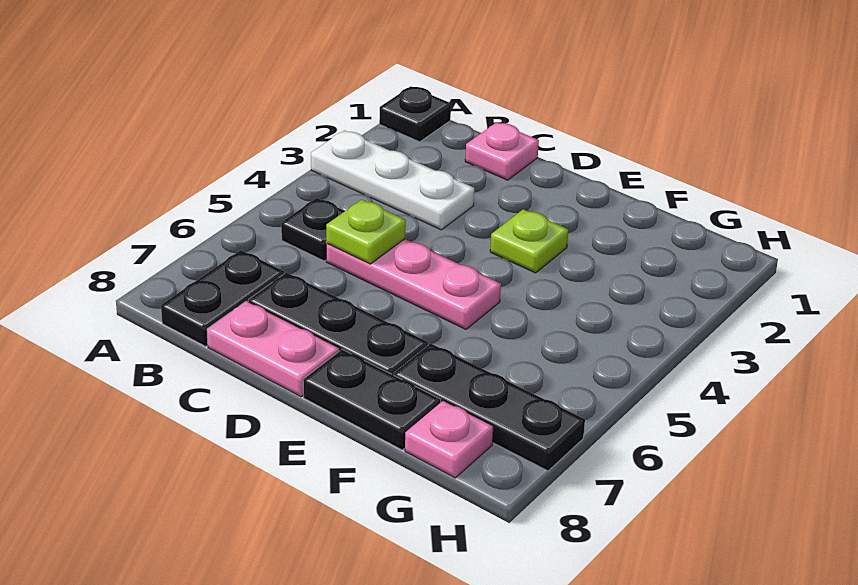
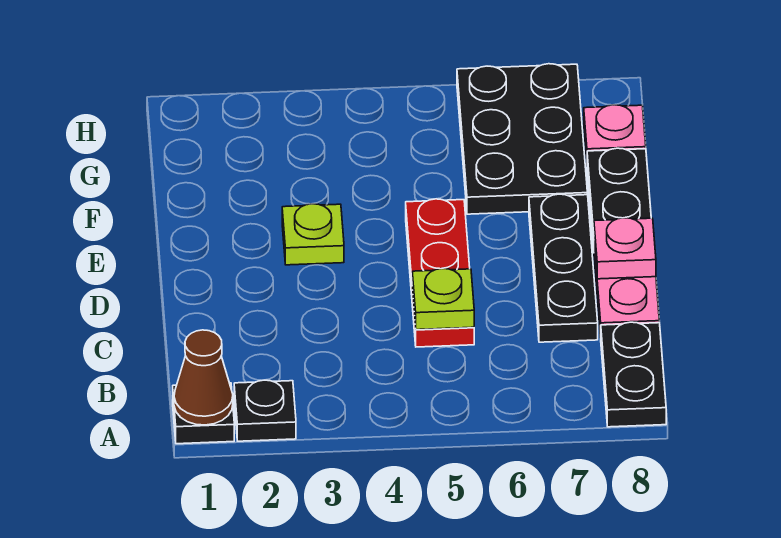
none -> brown 1x1 cone [174,330,233,425]
white 1x3 plate [311,130,474,230] -> none
black 1x1 plate [281,198,345,261] -> black 1x1 plate moved to [234,380,296,441]
black 1x2 plate [161,250,284,346] -> black 1x2 plate turned to [601,322,666,427]
pink 1x1 plate [465,122,539,180] -> pink 1x1 plate moved to [594,218,656,279]
pink 1x3 plate [326,239,501,329] -> red 1x3 plate [406,199,474,347]
black 1x3 plate [394,343,585,471] -> black 2x3 plate [457,64,587,214]

